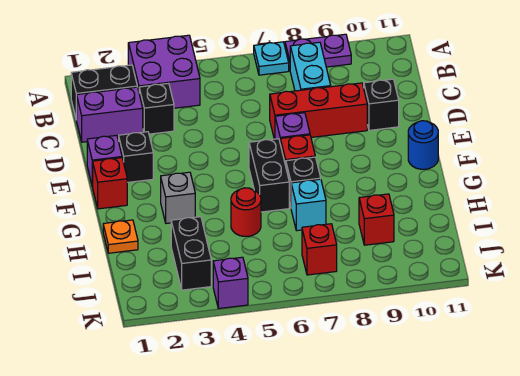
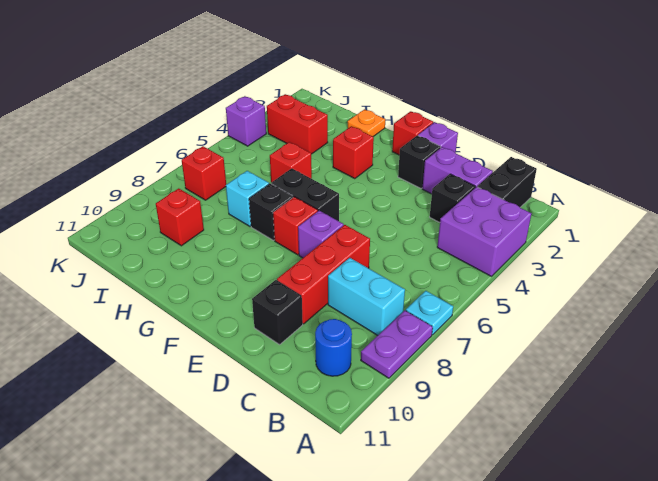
purple 1x2 brick [77,87,143,142] -> purple 1x2 brick turned to [422,147,493,194]
blue 1x1 round brick [408,121,438,169] -> blue 1x1 round brick moved to [315,319,352,376]
grey 1x1 brick [161,172,195,223] -> red 1x1 brick [333,126,374,179]
red 1x1 round brick [231,188,261,236] -> red 1x1 brick [270,142,312,183]
black 1x2 brick [171,217,211,290] -> red 1x2 brick [267,94,328,154]

